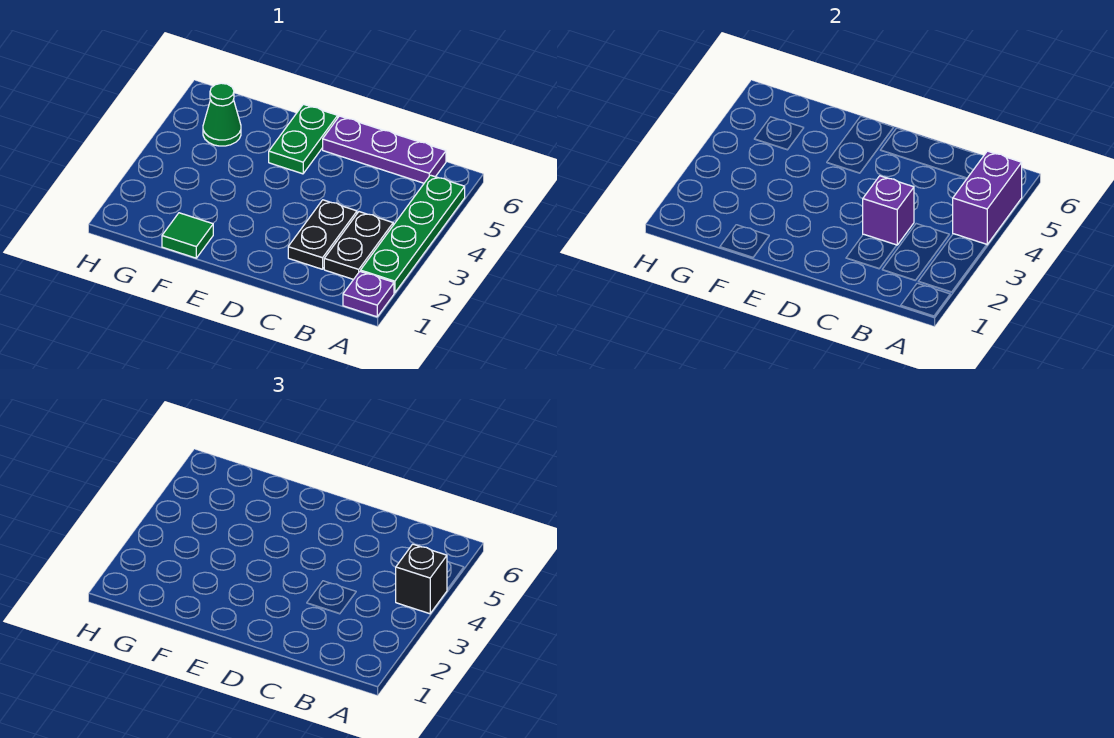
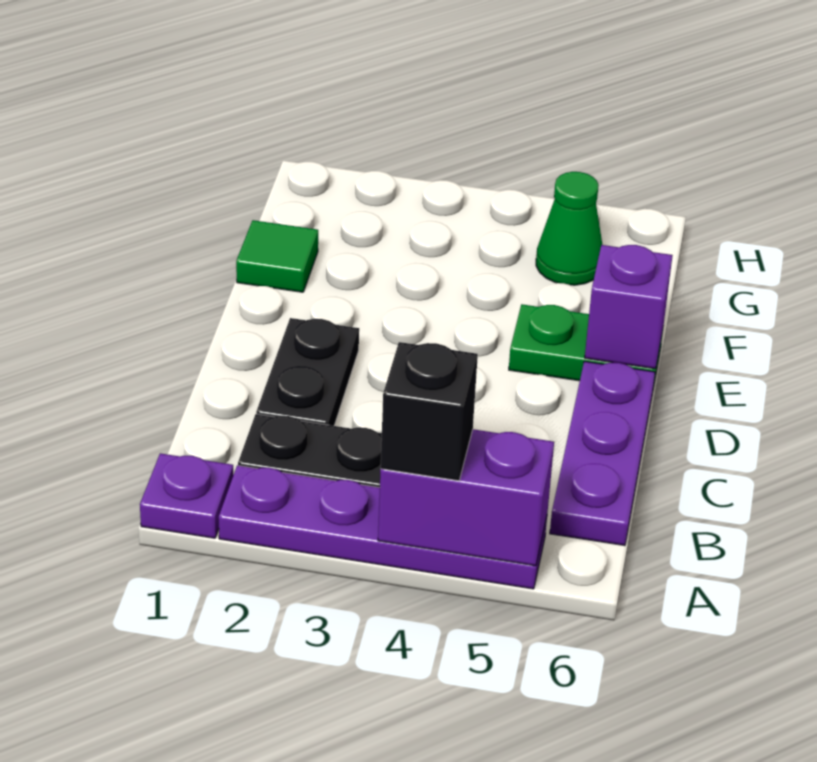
green 1x4 plate [361,175,465,293] -> purple 1x4 plate [219,465,547,589]
black 1x2 plate [288,200,357,269] -> black 1x2 plate turned to [256,318,359,426]
purple 1x1 brick [863,176,914,245] -> purple 1x1 brick moved to [585,245,673,369]

